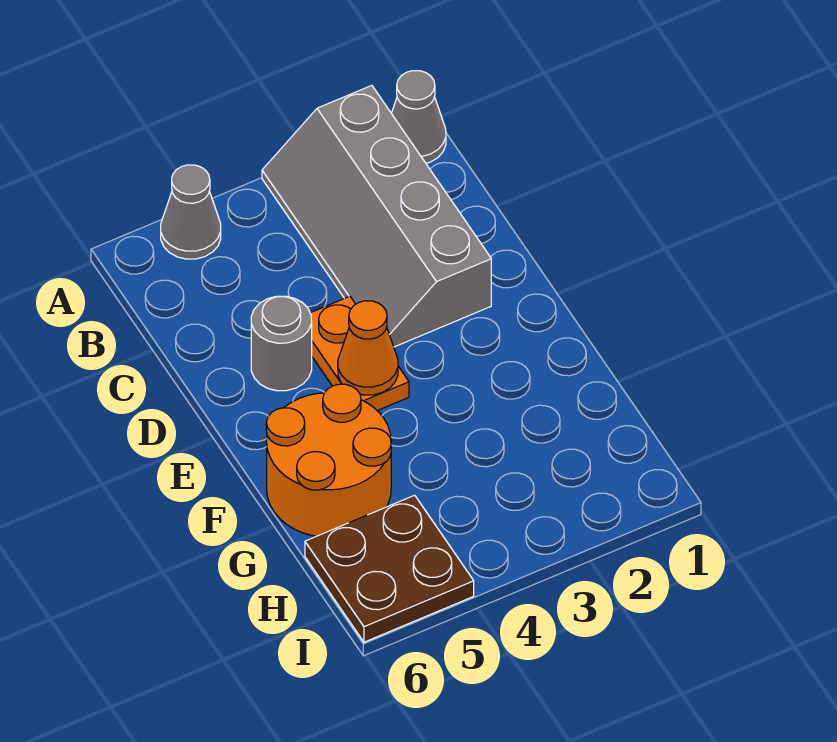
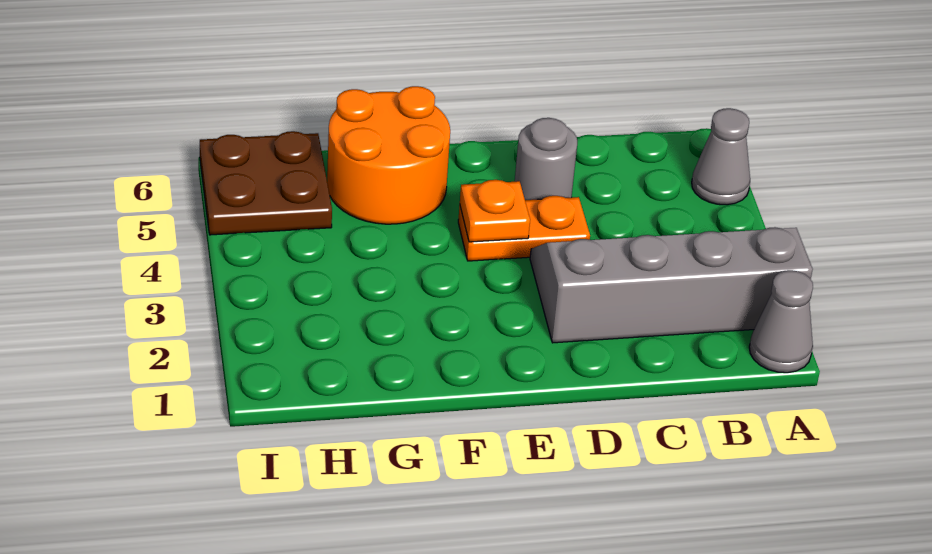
orange 1x1 cone [338,301,398,395] -> orange 1x1 plate [460,180,530,242]

